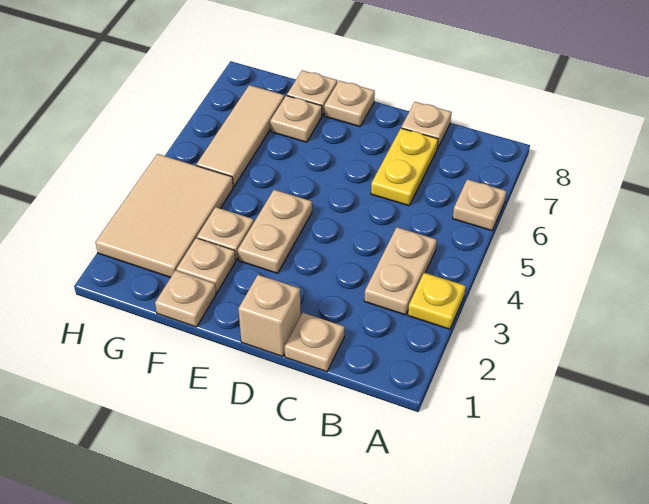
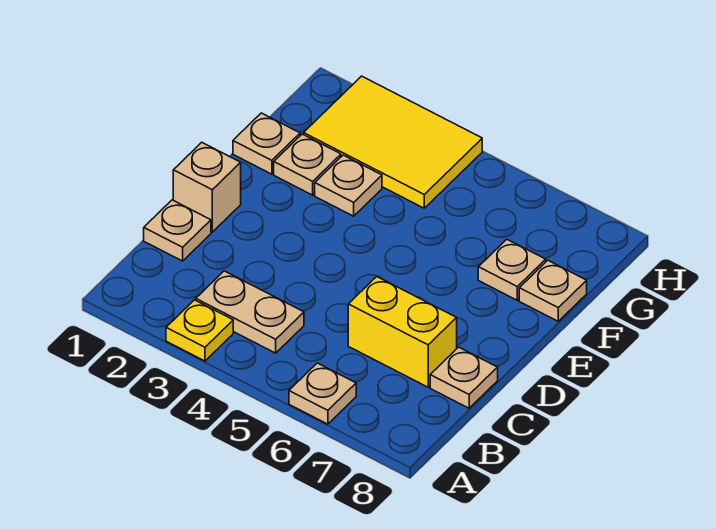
yellow 1x2 plate [371,128,438,206] -> yellow 1x2 brick [348,277,457,387]
tan 1x2 plate [238,190,312,273] -> none
tan 1x1 plate [324,81,375,127] -> none
tan 2x3 tile [96,154,233,277] -> yellow 2x3 tile [304,76,482,208]
tan 1x3 tile [196,85,284,187] -> none

